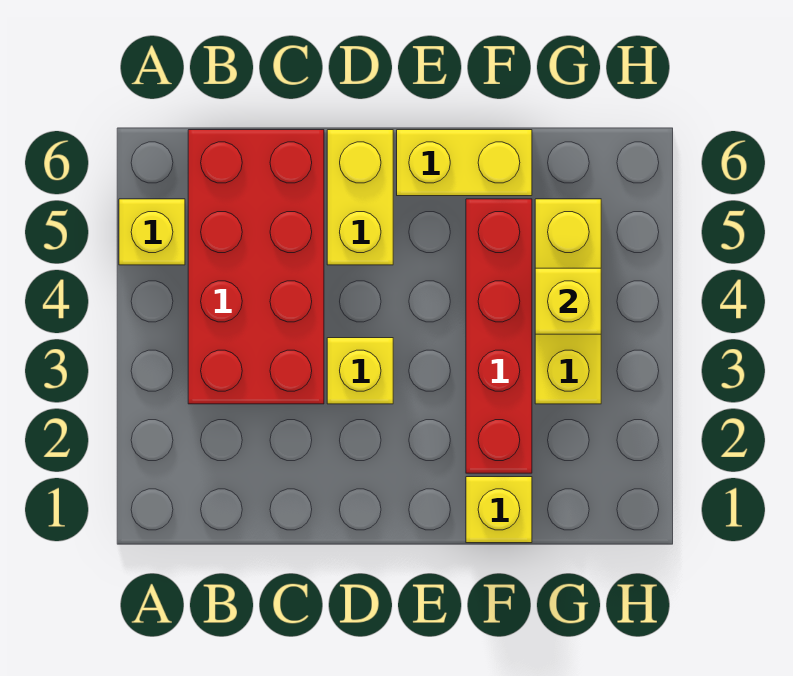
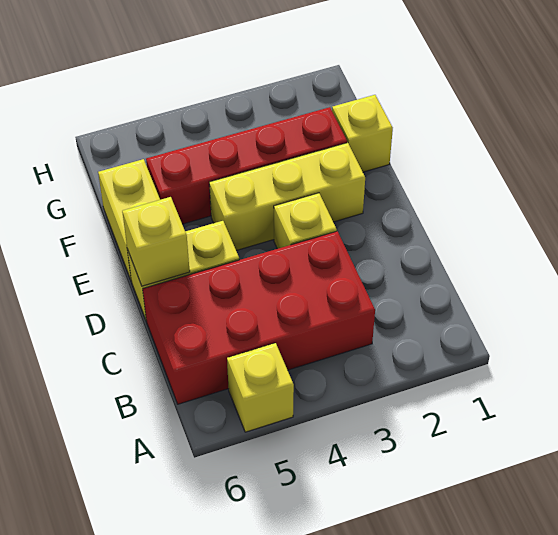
yellow 1x3 brick [535,199,601,404] -> yellow 1x3 brick moved to [209,143,365,251]
yellow 1x1 brick [535,268,601,334] -> yellow 1x1 brick moved to [122,197,190,286]

